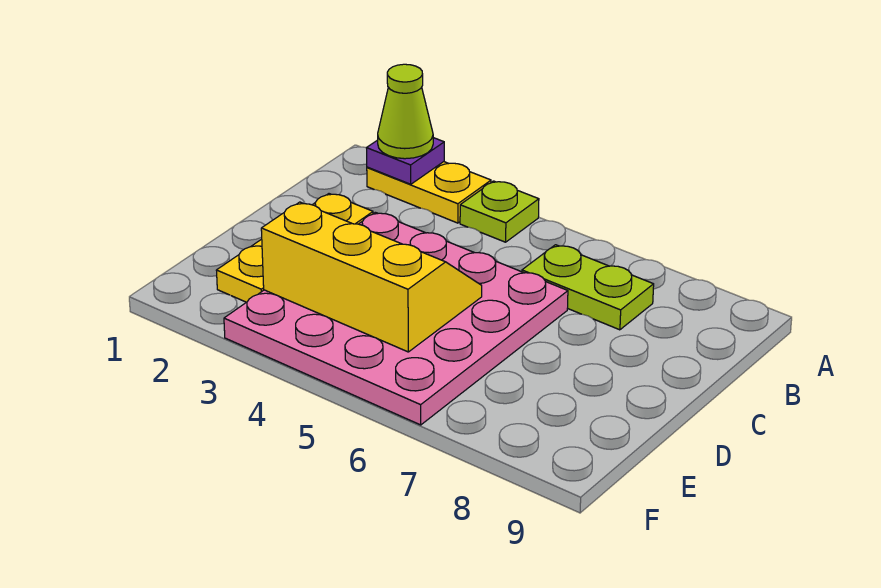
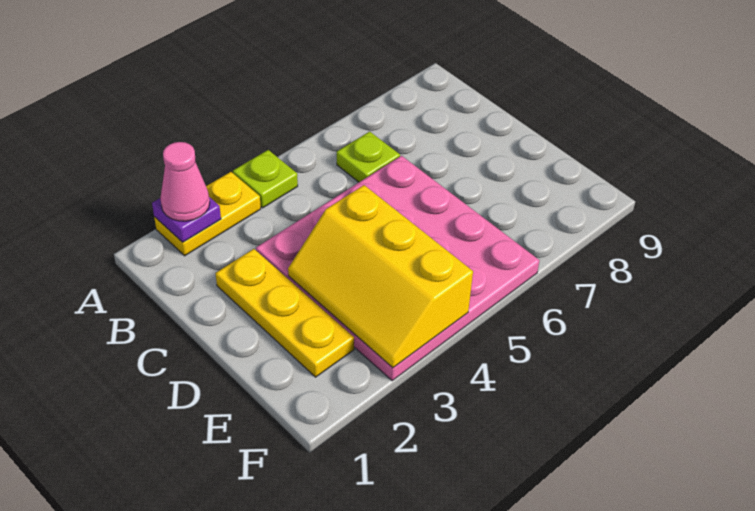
lime 1x1 cone [378,64,433,159] -> pink 1x1 cone [160,142,210,221]
lime 1x2 plate [522,245,654,330] -> lime 1x1 plate [337,132,400,182]
yellow 2x3 slope [261,202,482,352] -> yellow 2x3 slope turned to [288,185,473,368]

